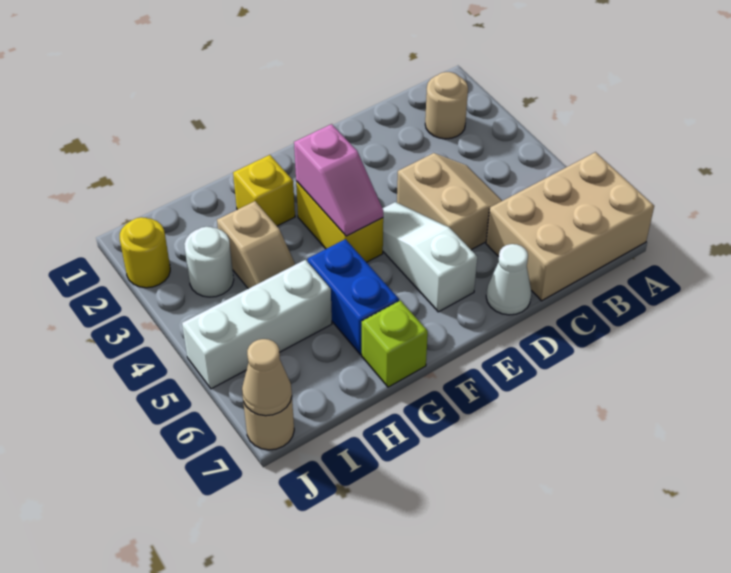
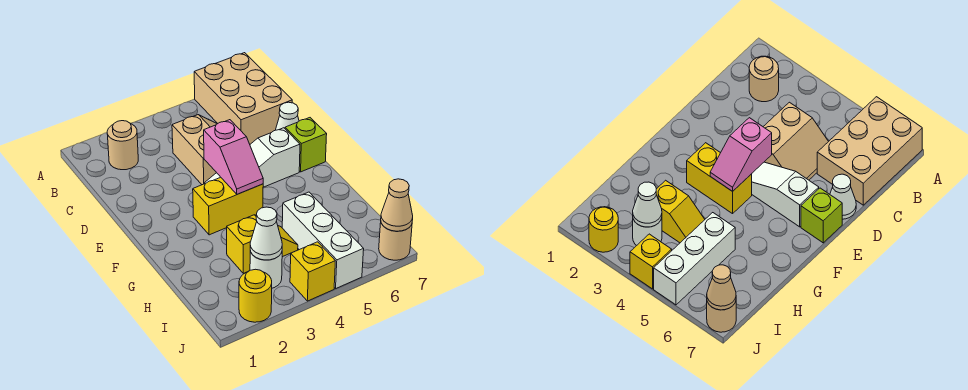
tan 2x2 slope [397,153,502,250] -> tan 2x2 slope turned to [172,115,217,185]
pink 1x2 slope [294,124,383,236] -> pink 1x2 slope turned to [204,120,263,194]
yellow 1x1 brick [233,155,295,226] -> yellow 1x1 brick moved to [290,242,335,301]
blue 1x2 brick [308,239,399,355] -> none
lime 1x1 brick [362,301,428,387] -> lime 1x1 brick moved to [285,118,327,172]
tan 1x2 slope [217,201,295,289] -> yellow 1x2 slope [227,215,298,273]
none -> white 1x1 cone [250,207,282,260]

